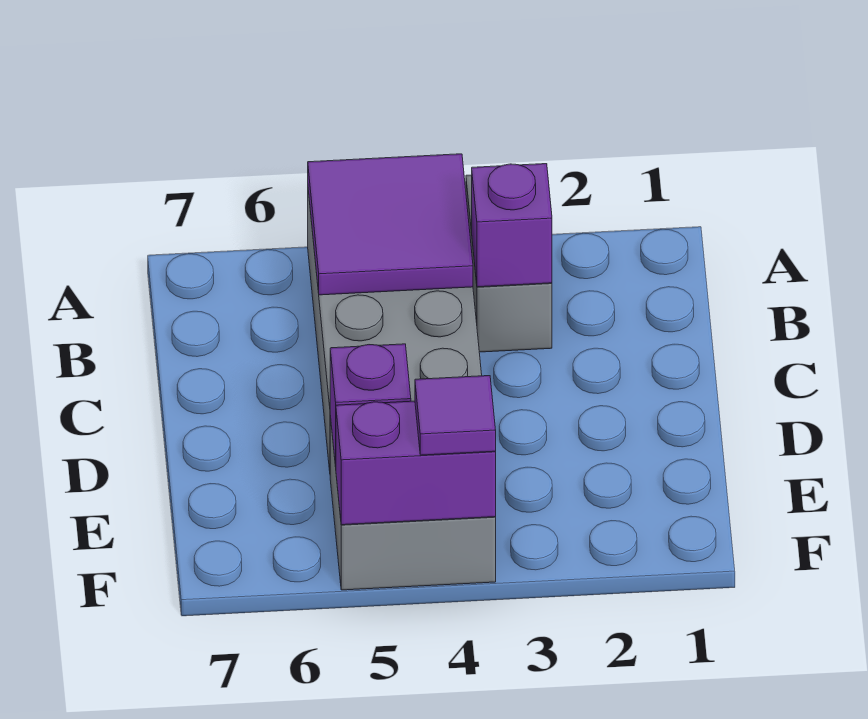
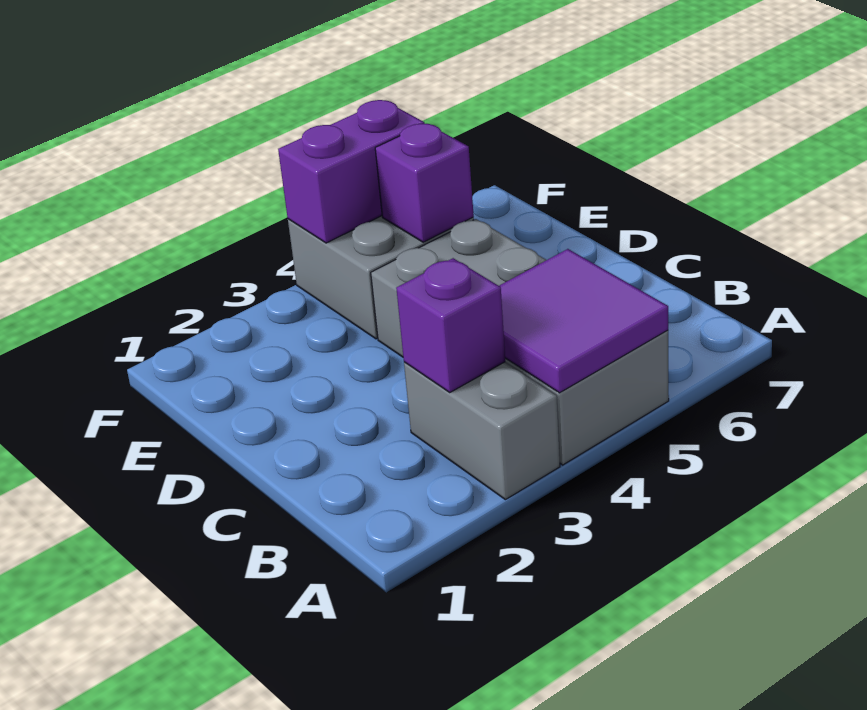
purple 1x1 tile [415,376,496,455] -> none

